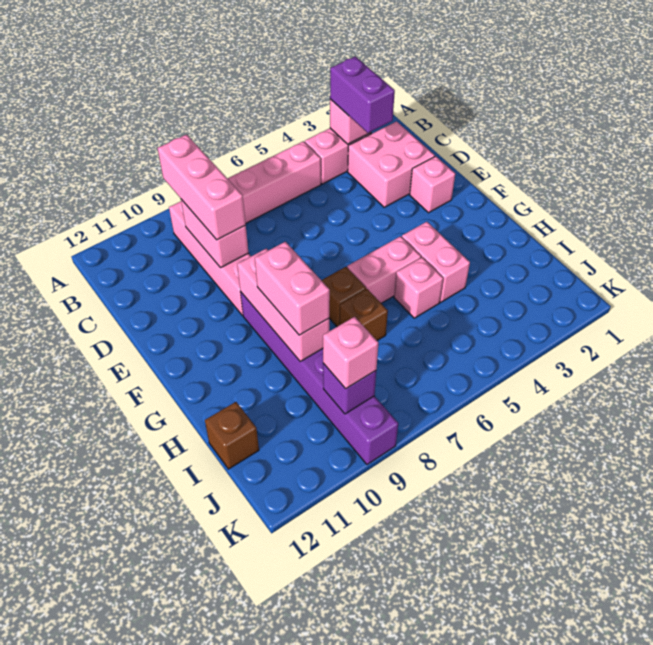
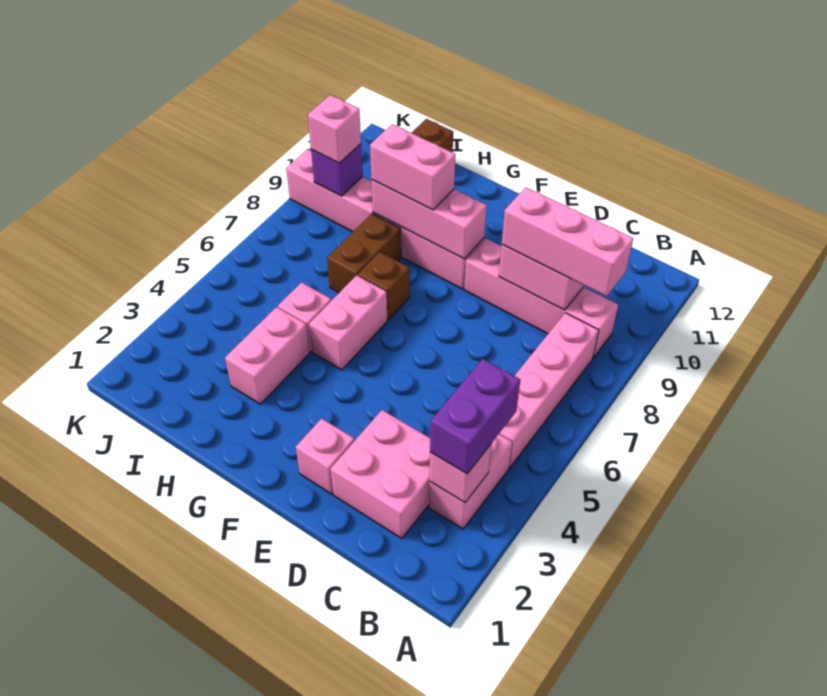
purple 1x2 brick [330,56,395,133] -> purple 1x2 brick turned to [430,359,520,474]
purple 1x6 brick [241,293,398,465] -> pink 1x6 brick [286,149,484,289]
pink 1x2 brick [402,222,470,302] -> pink 1x2 brick turned to [225,307,310,404]
brown 1x1 brick [339,289,388,341] -> brown 1x2 brick [327,214,401,293]

